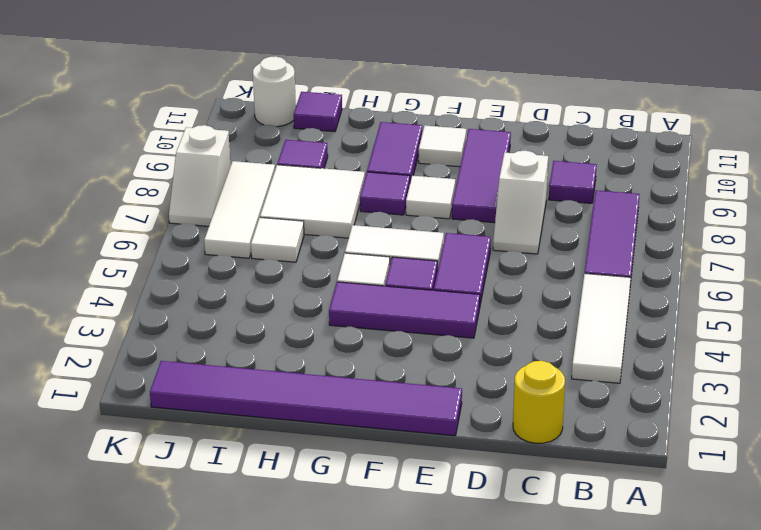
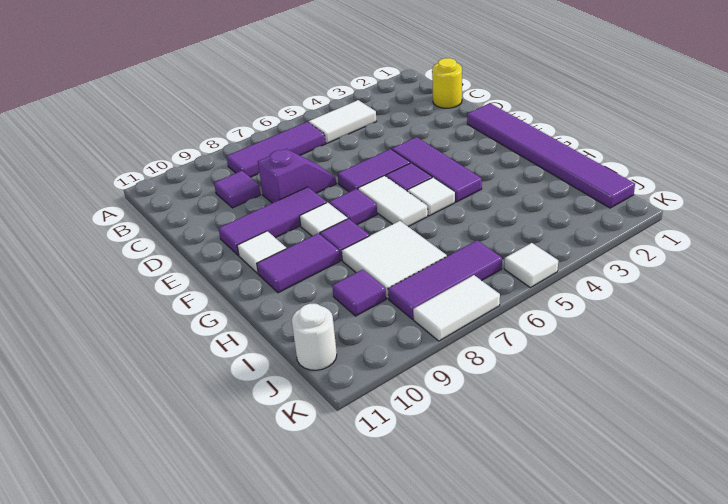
white 1x3 tile [572,273,631,383] -> white 1x2 tile [309,100,376,143]
white 1x2 slope [493,151,548,254] -> purple 1x2 slope [258,149,336,203]
white 1x1 tile [251,217,304,262] -> white 1x1 tile moved to [504,243,558,288]
purple 1x1 tile [294,92,342,132] -> purple 1x1 tile moved to [329,189,377,225]
white 1x3 tile [204,161,275,258] -> purple 1x3 tile [388,240,502,319]
white 1x2 slope [169,125,231,226] -> white 1x2 tile [413,275,500,341]

